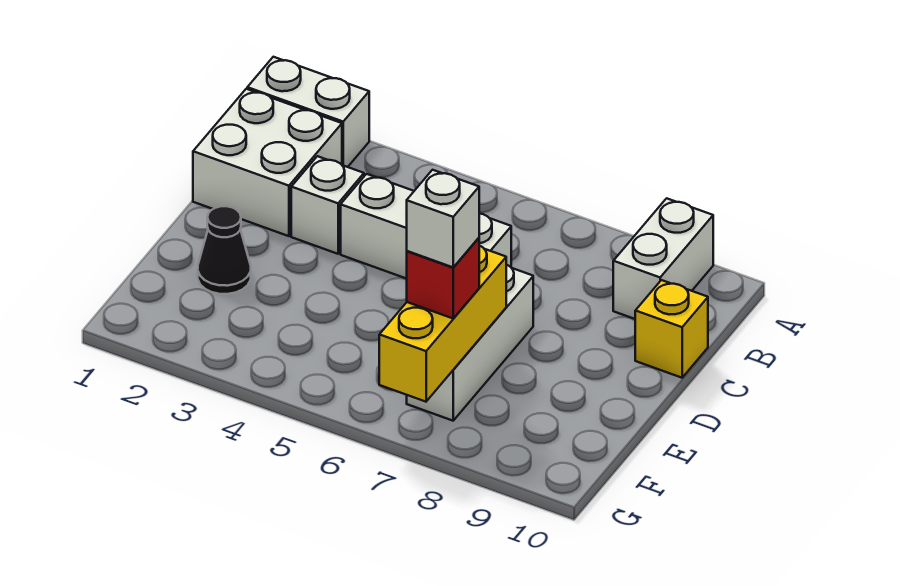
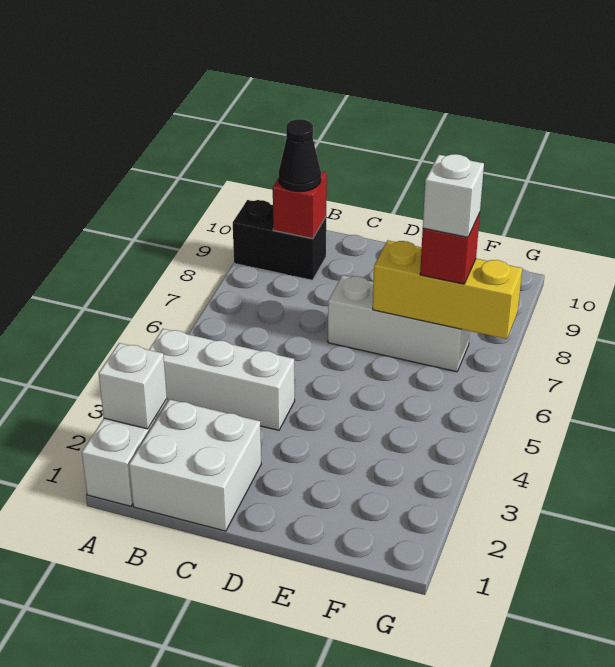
white 1x2 brick [613,198,713,319] -> black 1x2 brick [233,200,326,280]
none -> red 1x1 brick [273,172,327,239]
white 1x1 brick [291,156,364,254] -> white 1x1 brick moved to [99,343,167,429]
white 1x3 brick [341,174,511,279] -> white 1x3 brick turned to [149,329,295,430]
yellow 1x1 brick [635,280,708,378] -> none
black 1x1 cone [198,206,251,294] -> black 1x1 cone moved to [279,119,321,192]

